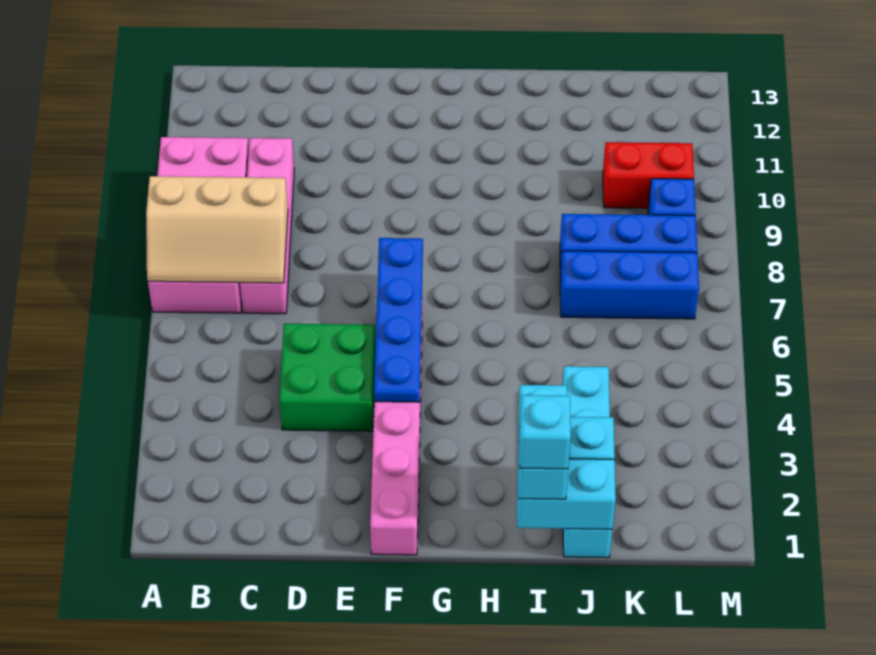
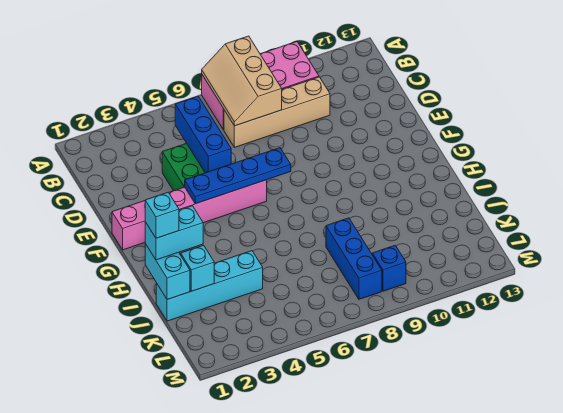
pink 1x4 brick [240,138,294,314] -> tan 1x4 brick [224,77,330,147]
blue 1x3 brick [560,251,699,319] -> blue 1x3 brick moved to [175,96,231,173]
red 1x2 brick [603,142,694,208] -> none

